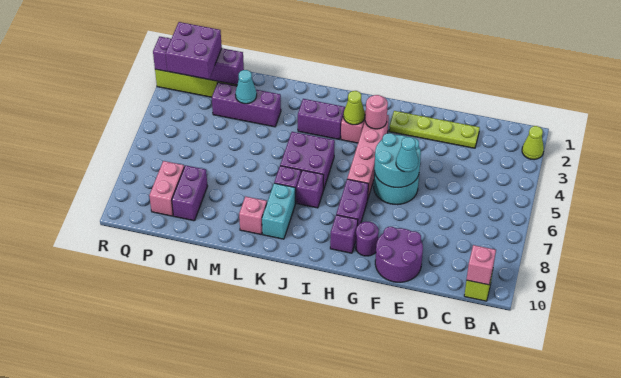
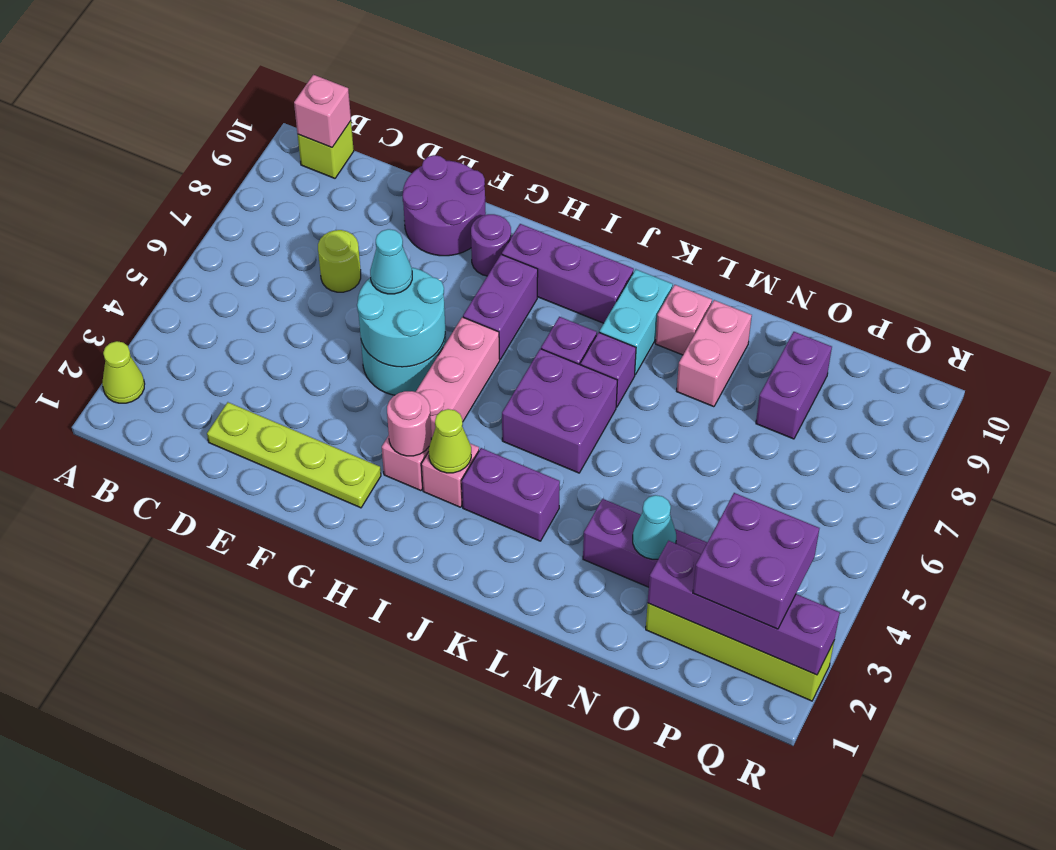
none -> lime 1x1 round brick [318,230,361,292]
purple 1x1 brick [330,215,358,253] -> purple 1x3 brick [502,224,634,323]
pink 1x2 brick [149,161,184,216] -> pink 1x2 brick moved to [677,300,752,407]

